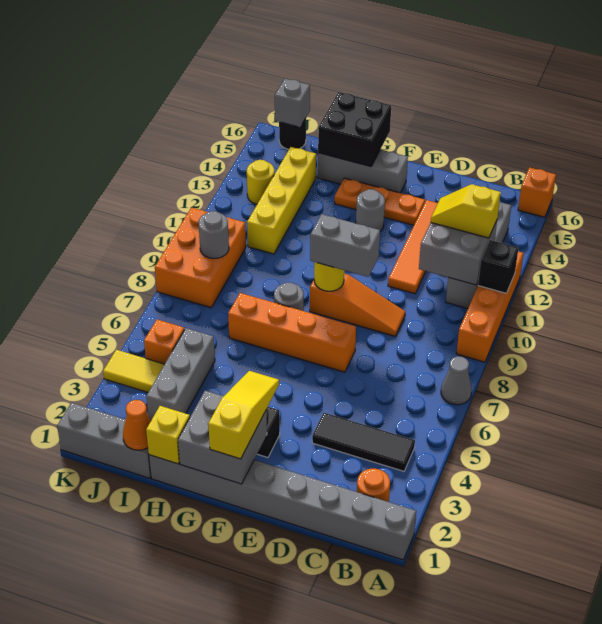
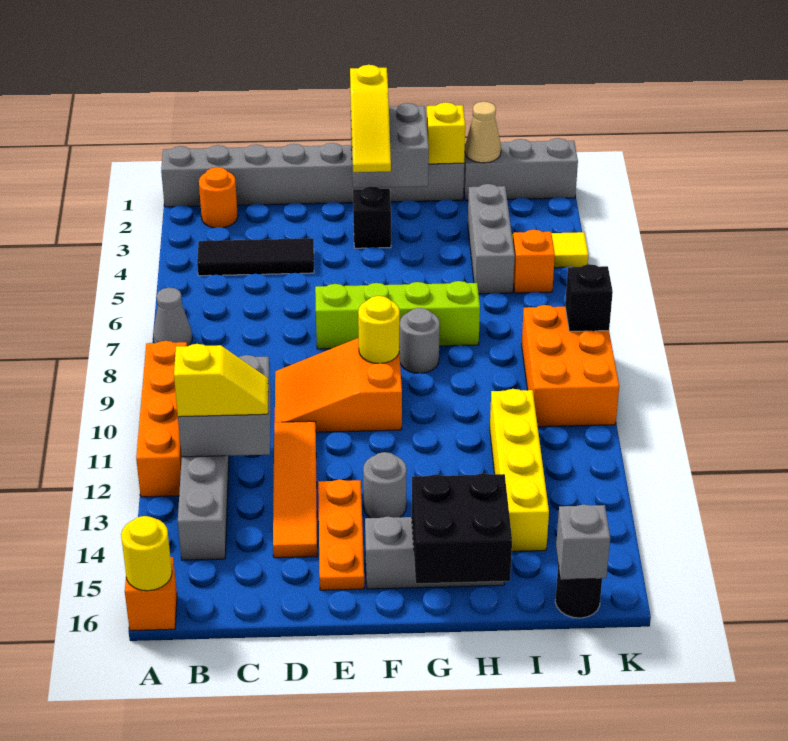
black 1x1 brick [478,240,518,293] -> black 1x1 brick moved to [565,264,613,332]
orange 1x3 slope [310,274,405,336] -> orange 2x3 slope [275,338,402,432]
orange 1x4 brick [228,293,356,372] -> lime 1x4 brick [315,281,480,349]
grey 1x2 brick [310,214,380,277] -> none
orange 1x3 plate [335,178,425,225] -> orange 1x3 plate turned to [318,479,364,590]
orange 1x1 cone [123,400,151,450] -> tan 1x1 cone [465,102,501,163]
grey 1x1 round brick [199,211,229,259] -> none
yellow 1x1 round brick [247,160,274,204] -> yellow 1x1 round brick moved to [121,516,172,591]

